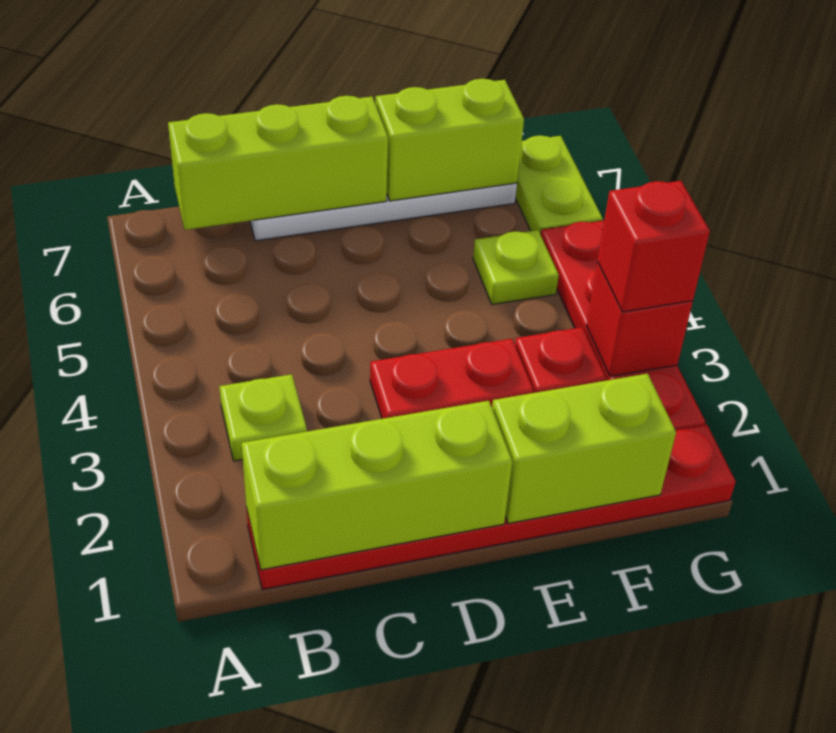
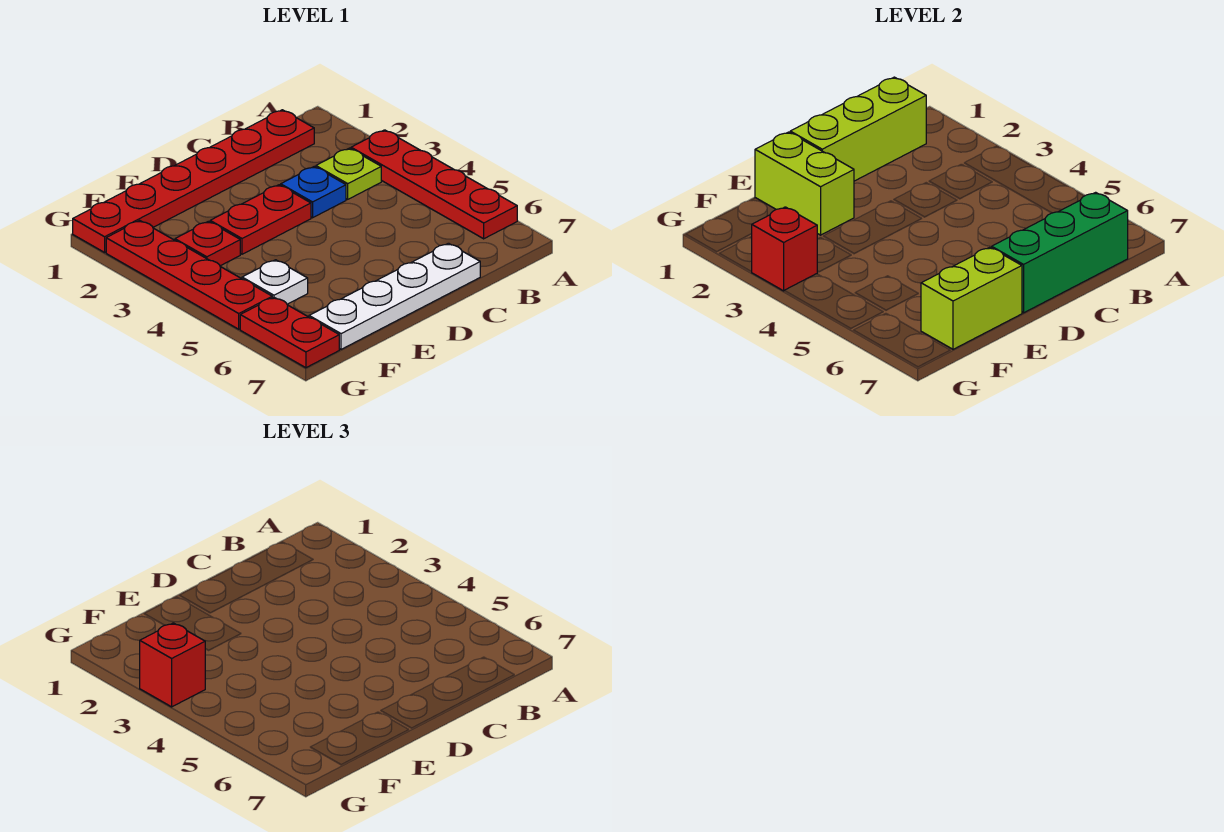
none -> red 1x4 plate [351,130,517,239]
lime 1x3 brick [168,96,388,230] -> green 1x3 brick [992,192,1128,313]
none -> blue 1x1 plate [281,167,346,218]
lime 1x2 brick [492,374,676,523] -> lime 1x2 brick turned to [755,132,854,235]
lime 1x1 plate [473,230,559,304] -> white 1x1 plate [242,260,308,304]
lime 1x2 plate [515,135,603,235] -> red 1x2 plate [240,297,339,368]

